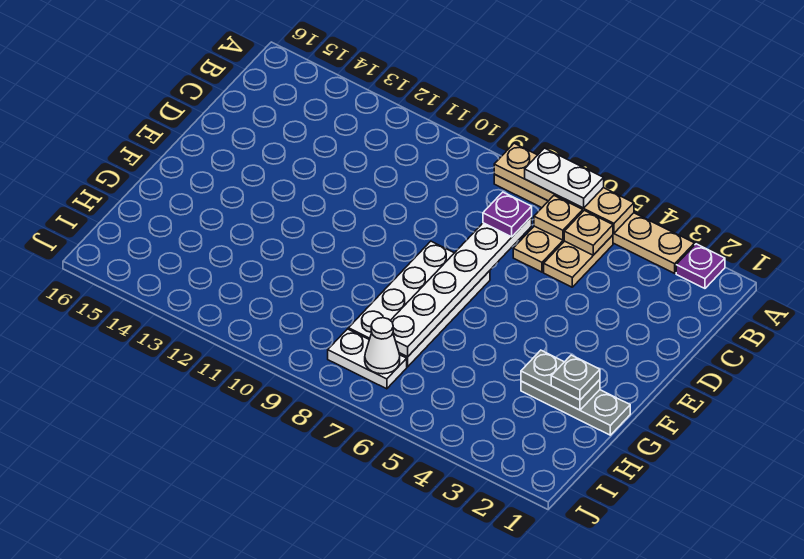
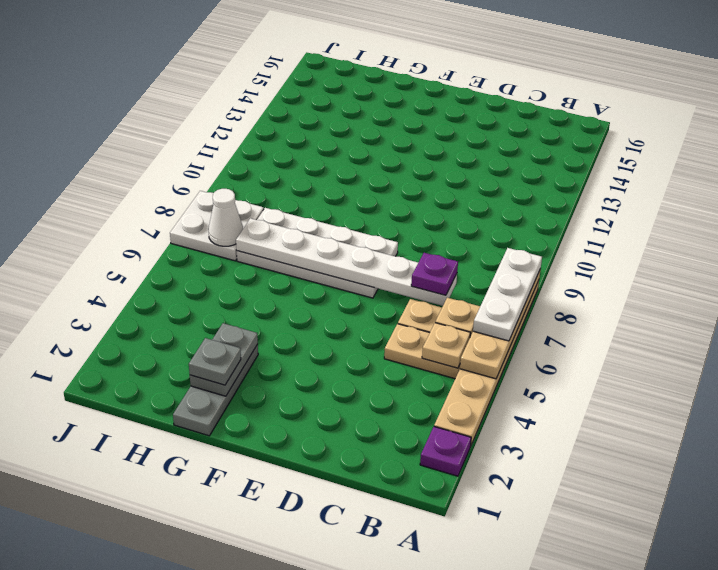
white 1x2 plate [525,148,604,208] -> white 1x3 plate [473,248,542,341]
white 1x2 plate [328,329,407,389] -> white 2x2 plate [170,191,264,261]

